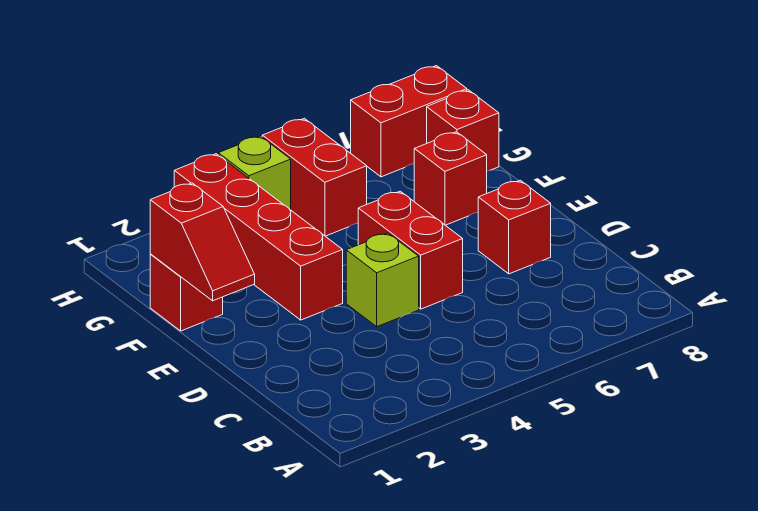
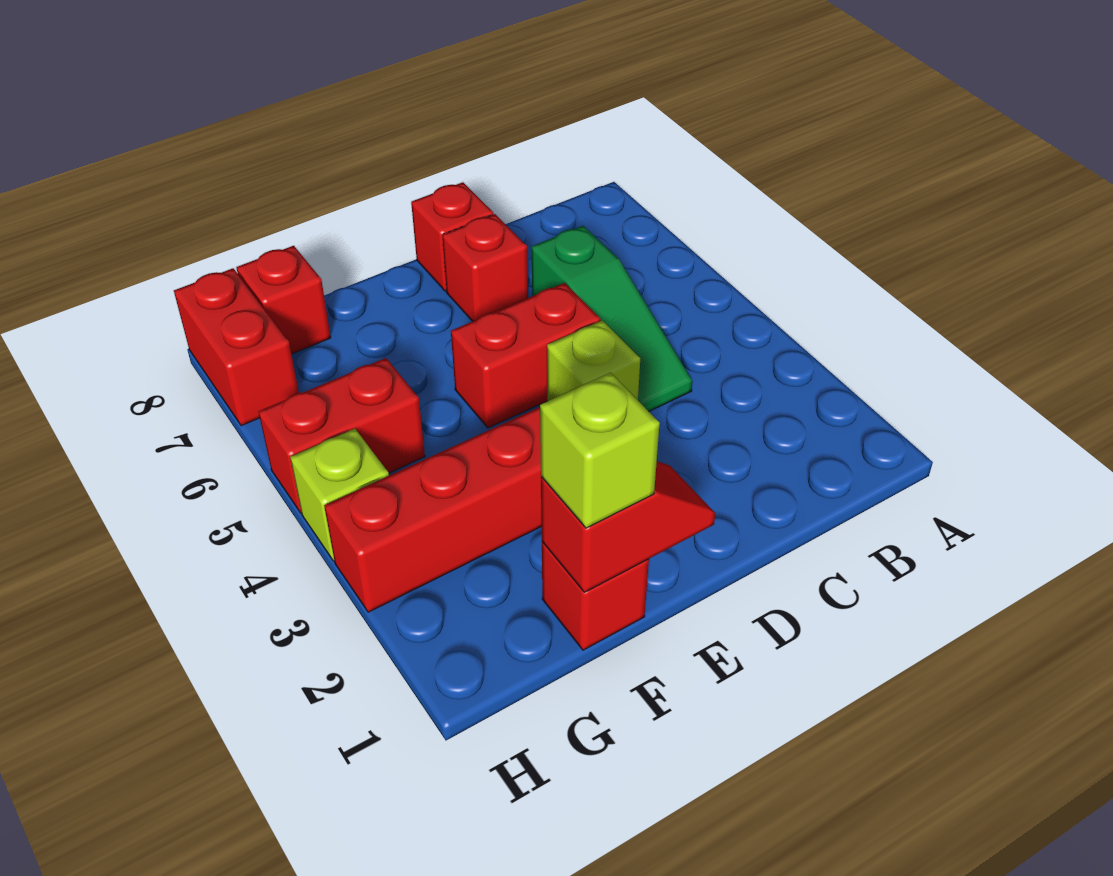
none -> green 1x3 slope [531,226,692,411]
none -> lime 1x1 brick [540,373,660,528]
red 1x1 brick [414,132,487,225] -> red 1x1 brick moved to [411,182,494,291]

